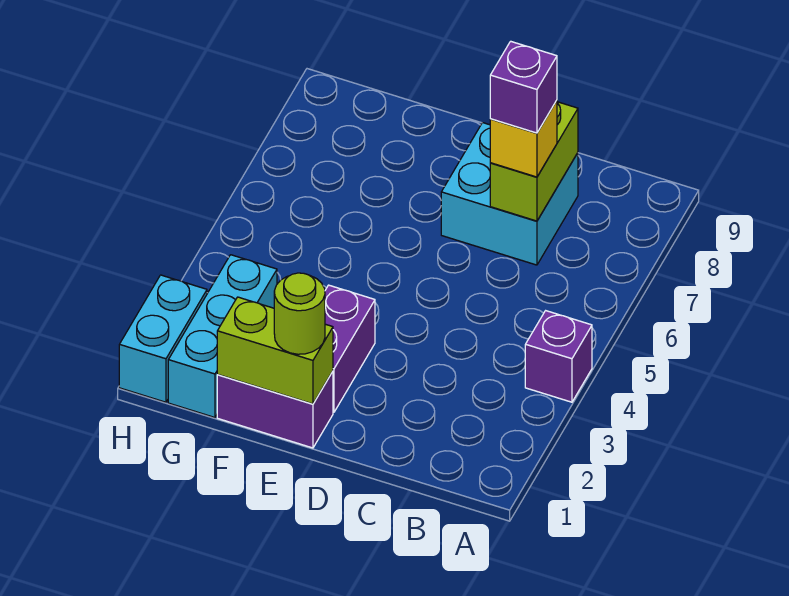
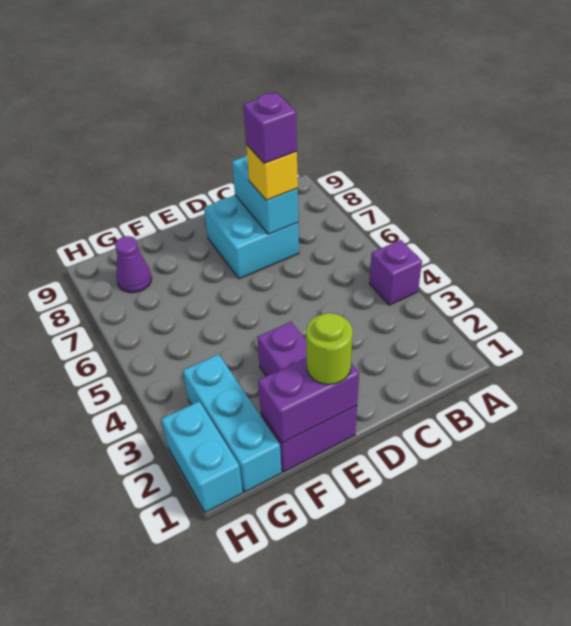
lime 1x2 brick [490,102,578,221] -> cyan 1x2 brick [232,155,298,234]
lime 1x2 brick [217,297,333,404] -> purple 1x2 brick [258,357,359,443]
none -> purple 1x1 cone [115,236,152,293]

